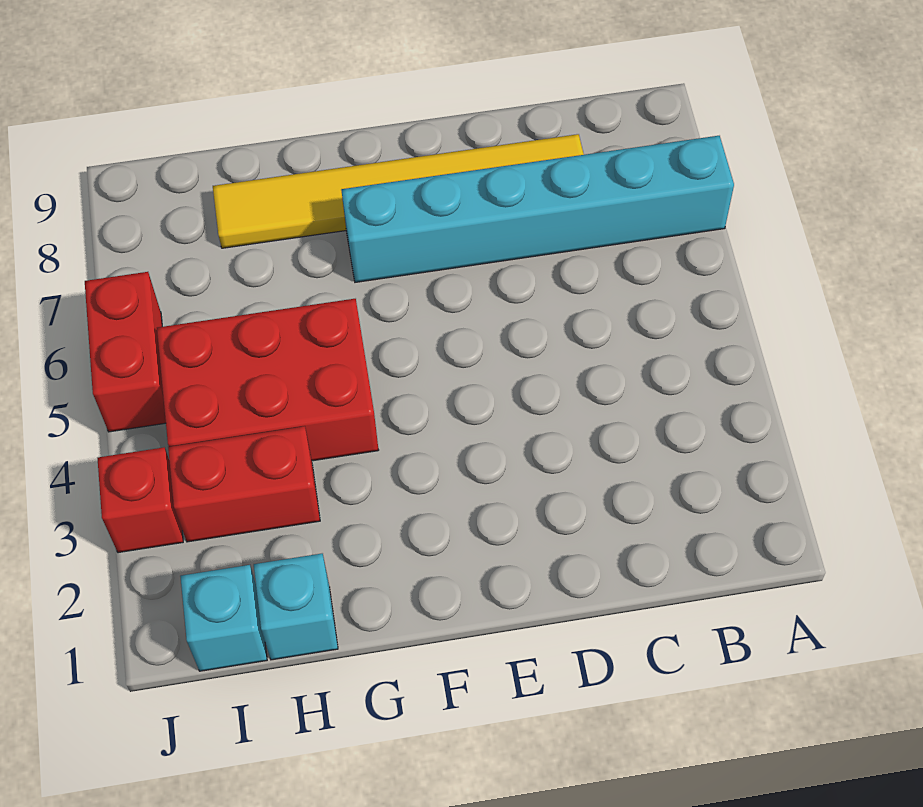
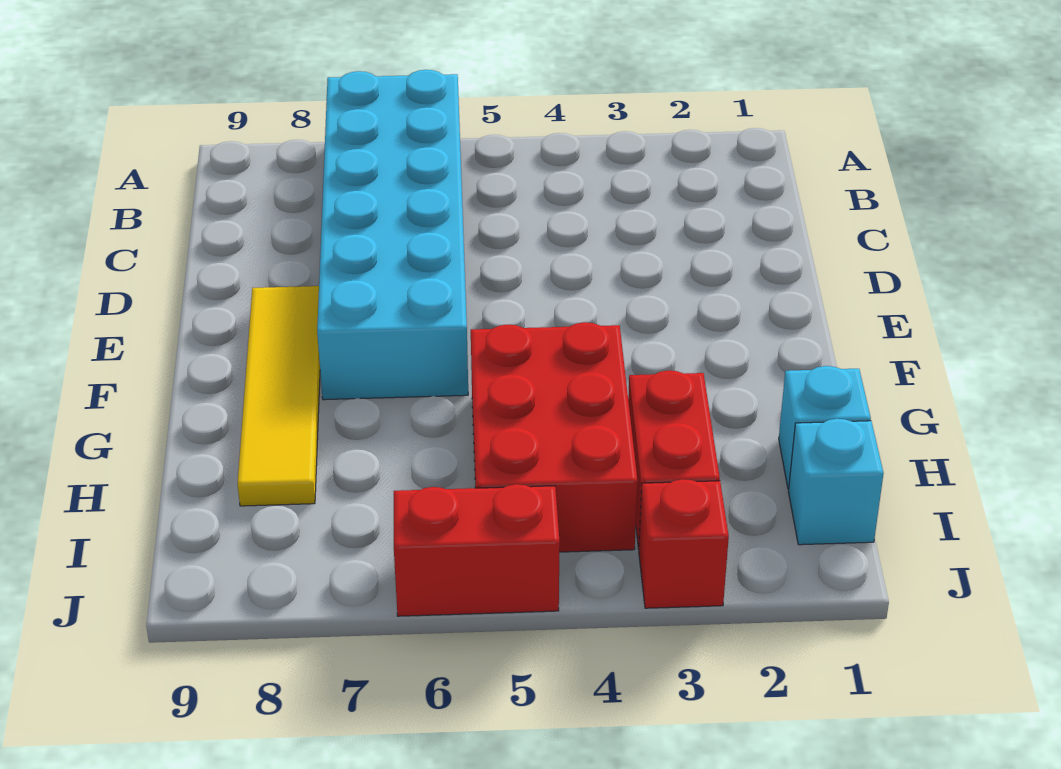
cyan 1x6 brick [341,136,734,282] -> cyan 2x6 brick [317,70,468,400]
yellow 1x6 tile [213,134,584,248] -> yellow 1x4 tile [237,286,320,506]

